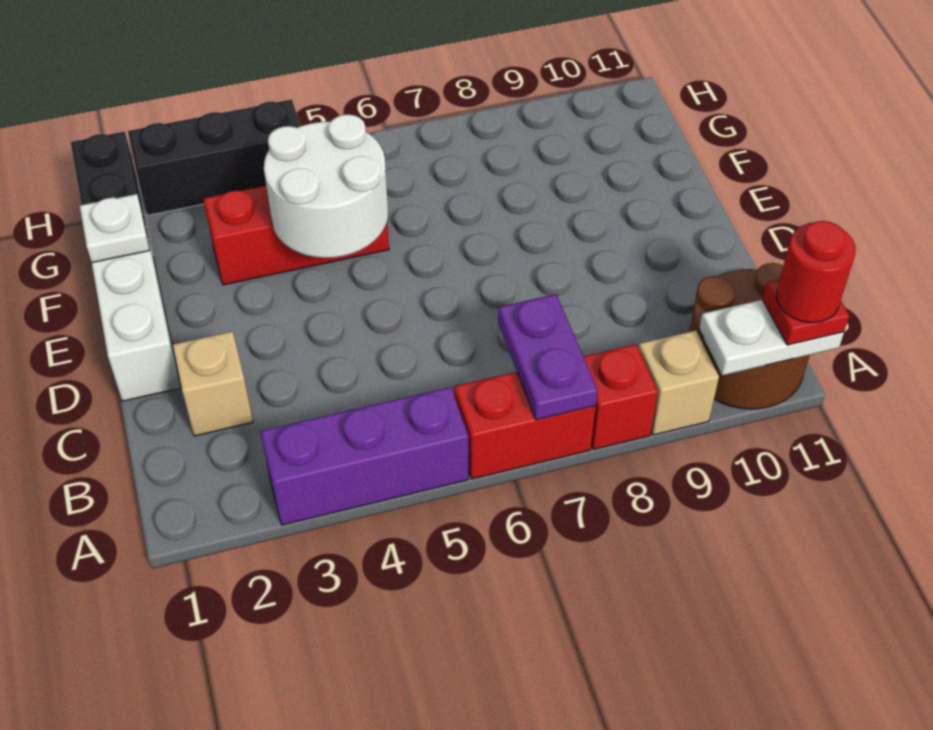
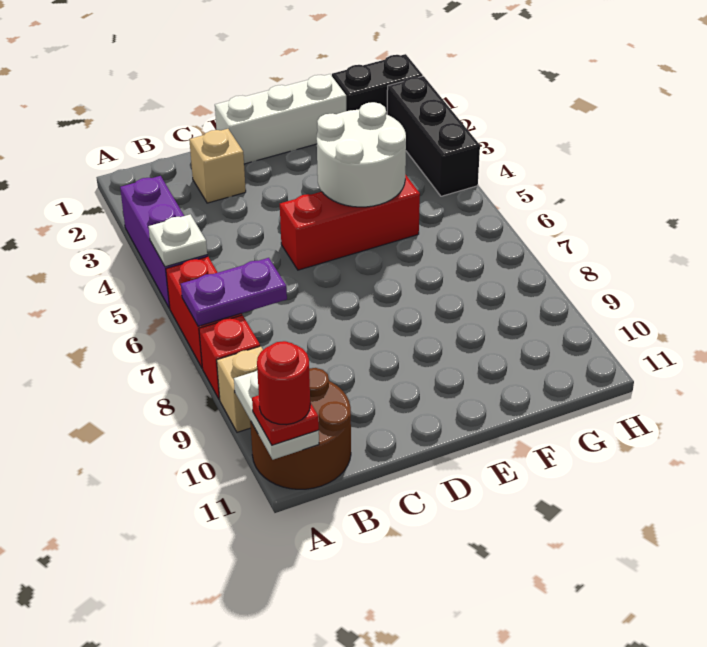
white 1x1 plate [80,194,150,263] -> white 1x1 plate moved to [149,214,207,267]
red 1x3 brick [203,186,389,285] -> red 1x3 brick turned to [280,174,420,270]

